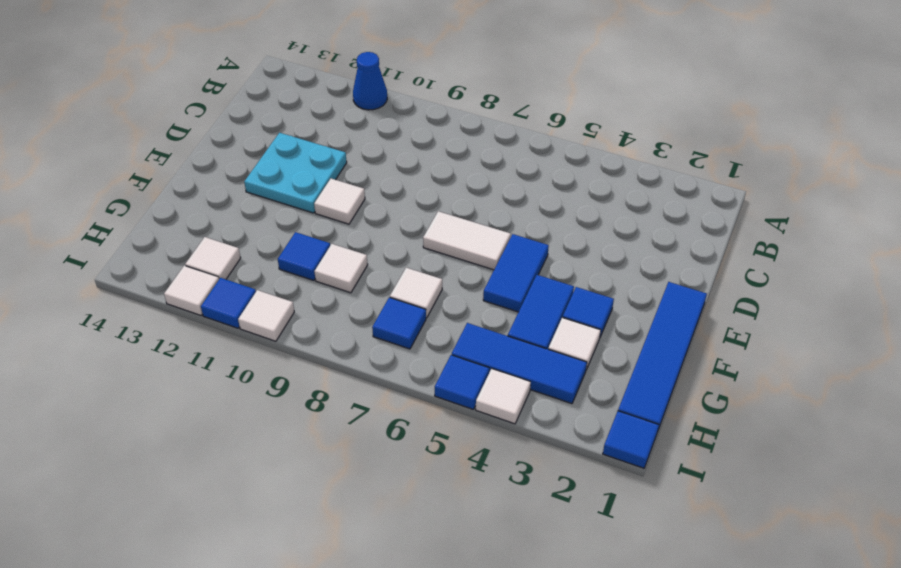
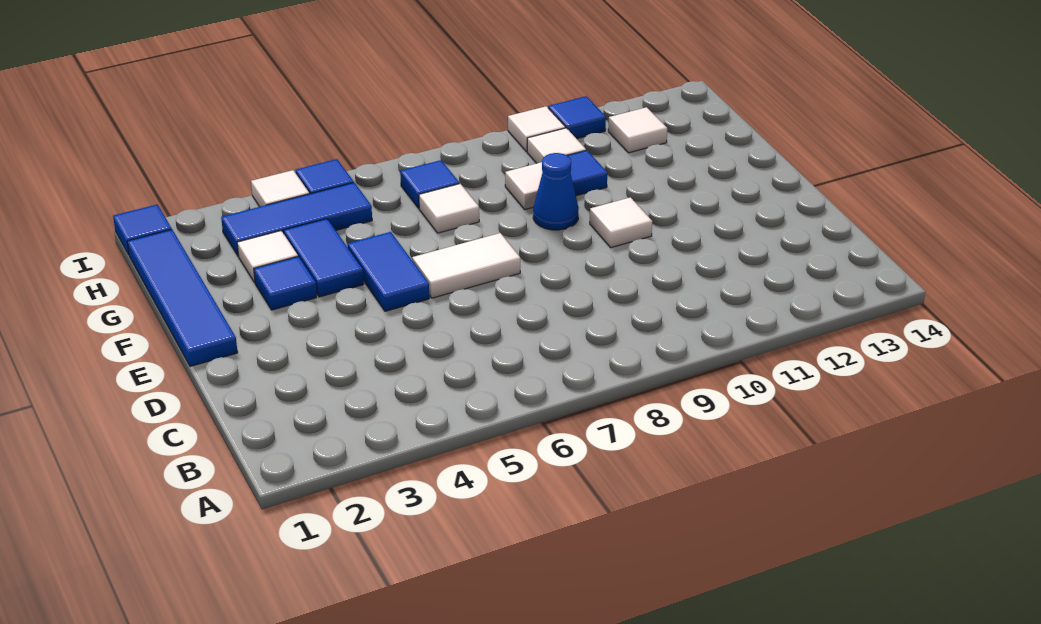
blue 1x1 cone [353,52,387,110] -> blue 1x1 cone moved to [533,153,579,230]
cyan 2x2 plate [244,133,347,213] -> none
white 1x1 tile [164,266,219,315] -> white 1x1 tile moved to [527,128,586,163]

